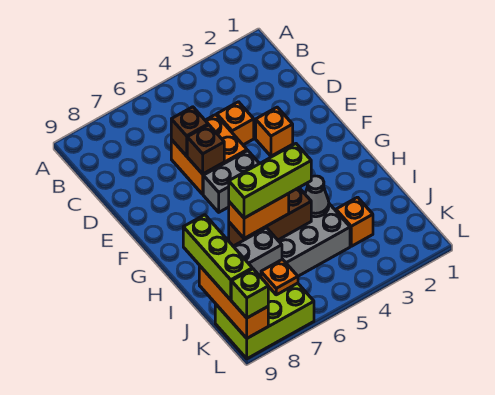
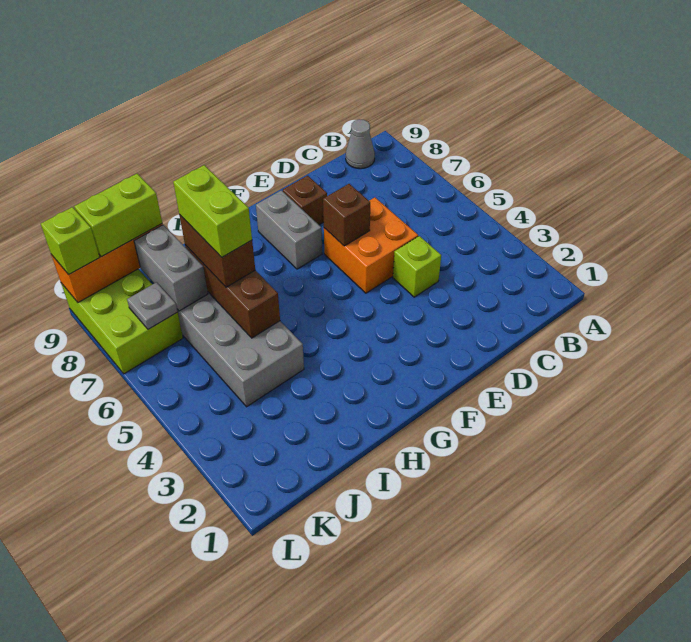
orange 1x1 brick [217,102,254,145] -> lime 1x1 brick [393,236,441,297]
brown 1x1 brick [171,107,208,156] -> brown 1x1 brick moved to [283,176,327,225]
orange 1x1 brick [256,107,293,156] -> none
grey 1x2 brick [203,151,259,212] -> grey 1x2 brick moved to [256,190,322,269]
grey 1x1 cone [305,176,329,217] -> grey 1x1 cone moved to [346,119,375,169]
lime 1x3 brick [229,144,311,218] -> lime 1x2 brick [173,165,252,257]
orange 1x2 brick [229,194,289,238] -> brown 1x2 brick [179,214,255,287]
lime 1x3 brick [183,215,252,300] -> lime 1x2 brick [74,174,162,257]
orange 1x1 brick [336,197,373,246] -> none
orange 1x1 plate [261,259,298,295] -> grey 1x1 plate [127,282,178,329]

